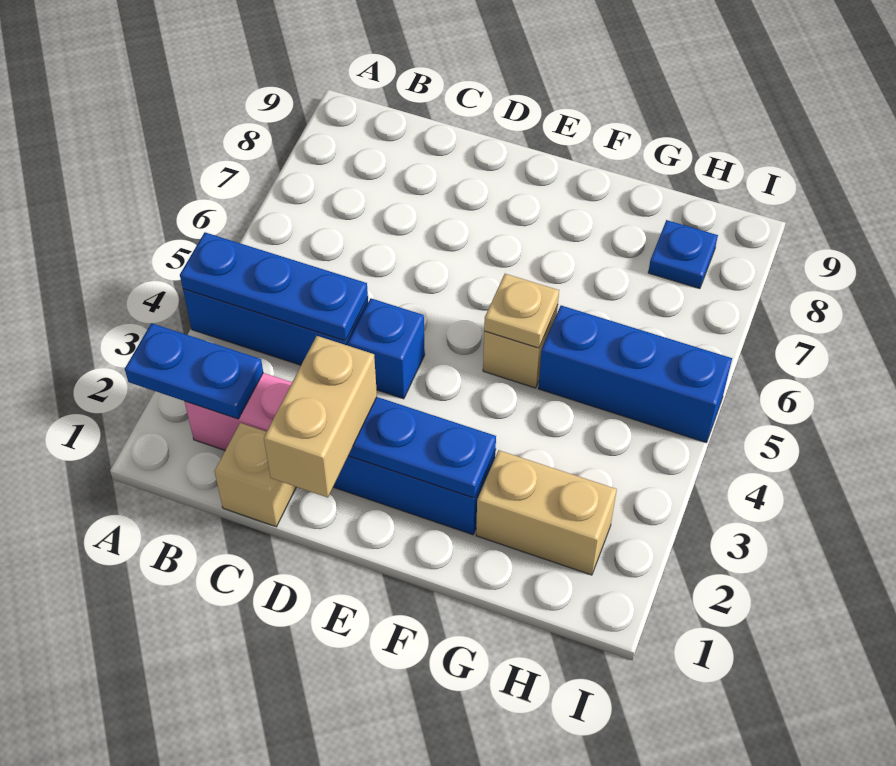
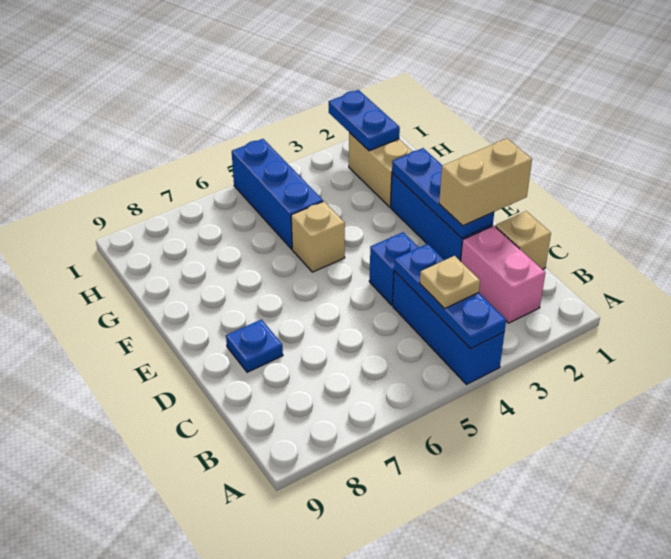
blue 1x2 plate [125,323,263,419] -> blue 1x2 plate moved to [329,90,400,151]
tan 1x1 plate [484,274,559,348] -> tan 1x1 plate moved to [420,256,480,309]
blue 1x1 plate [648,220,718,289] -> blue 1x1 plate moved to [226,319,283,372]

